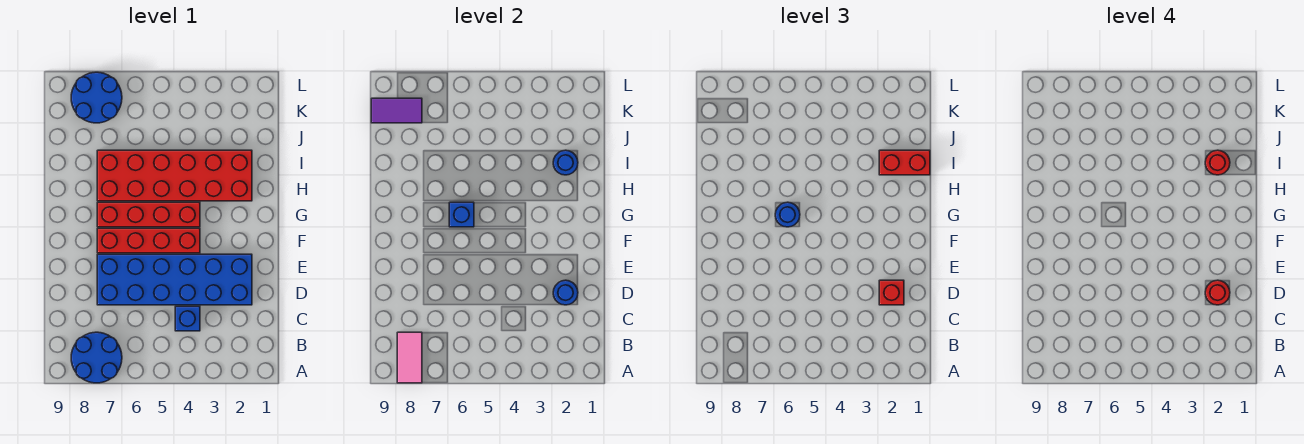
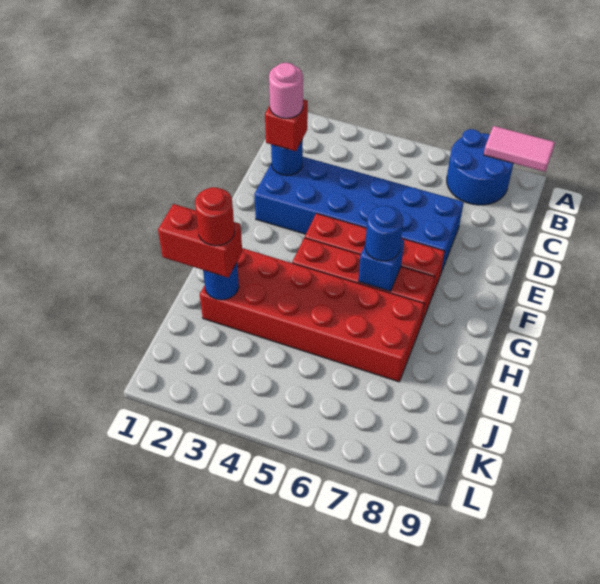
pink 1x2 tile [397,332,422,383] -> pink 1x2 tile turned to [484,126,555,172]
blue 1x1 brick [175,306,200,331] -> none
red 1x1 round brick [1205,280,1230,305] -> pink 1x1 round brick [269,63,303,118]
blue 2x2 round brick [71,72,122,123] -> none
purple 1x2 tile [371,98,422,123] -> none

